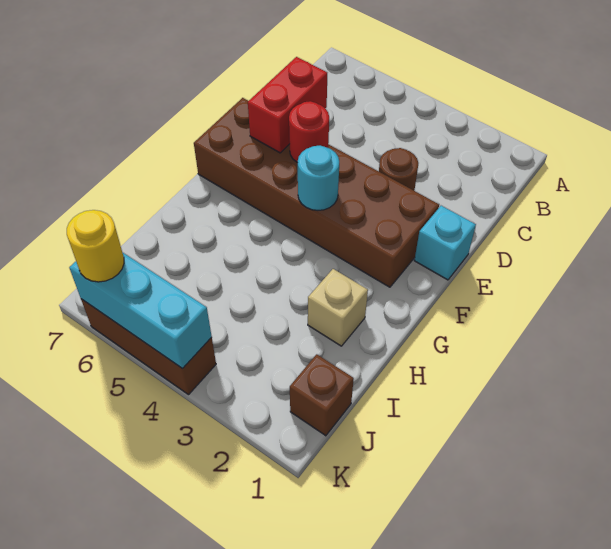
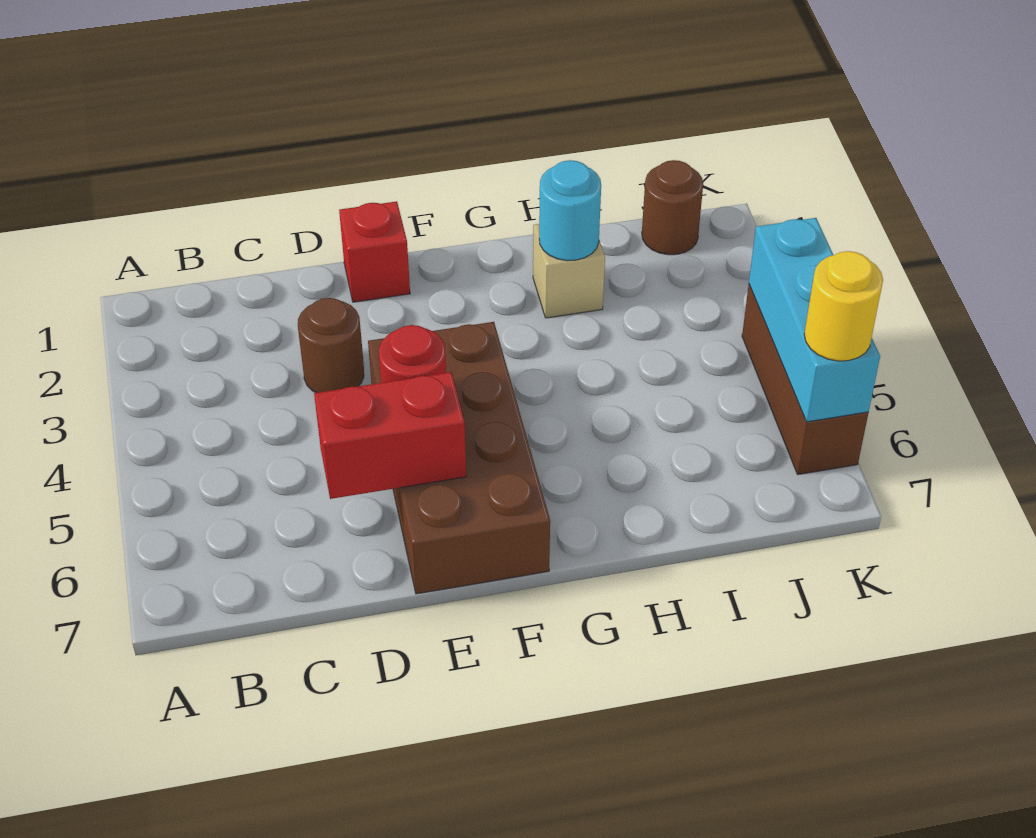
cyan 1x1 brick [414,206,476,280] -> red 1x1 brick [339,201,410,302]
brown 2x6 brick [194,98,439,287] -> brown 2x4 brick [368,322,550,594]
cyan 1x1 round brick [298,146,339,210] -> cyan 1x1 round brick moved to [539,160,601,261]
brown 1x1 brick [290,354,354,436] -> brown 1x1 round brick [642,160,703,255]

